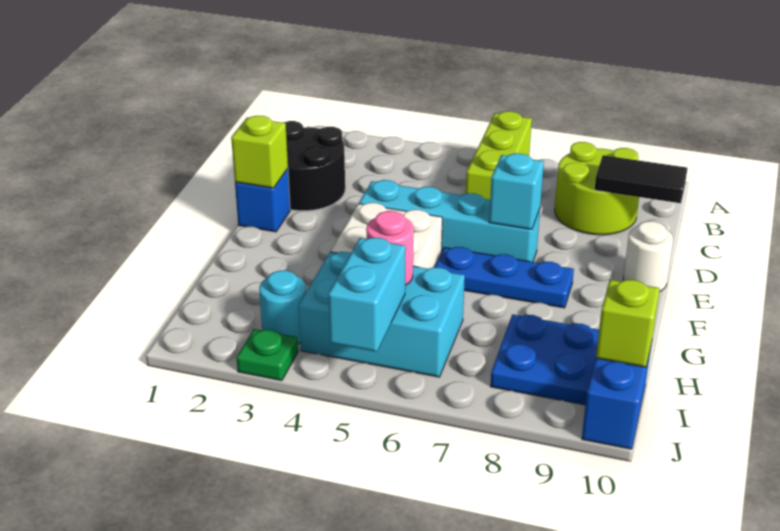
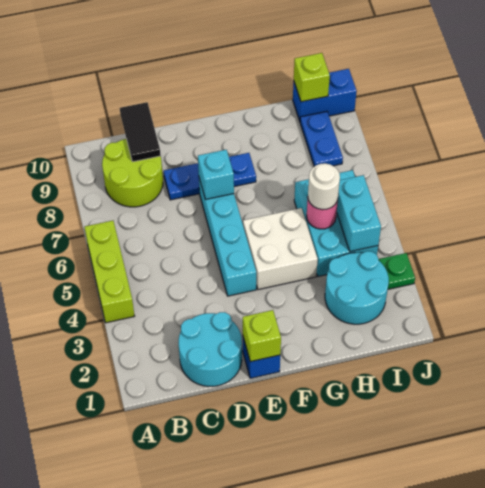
lime 1x3 brick [466,111,532,200] -> lime 1x3 brick turned to [85,221,134,323]
black 2x2 round brick [283,121,345,211] -> cyan 2x2 round brick [178,312,242,386]
white 1x1 round brick [623,221,673,292] -> white 1x1 round brick moved to [308,163,340,210]
blue 1x3 plate [435,247,574,308] -> blue 1x3 plate turned to [164,153,256,200]
blue 2x2 plate [490,314,599,405] -> blue 1x2 plate [300,111,343,167]
cyan 1x1 round brick [259,270,306,344] -> cyan 2x2 round brick [325,251,389,324]
cyan 1x2 brick [328,238,406,352] -> cyan 1x2 brick turned to [337,175,381,252]

